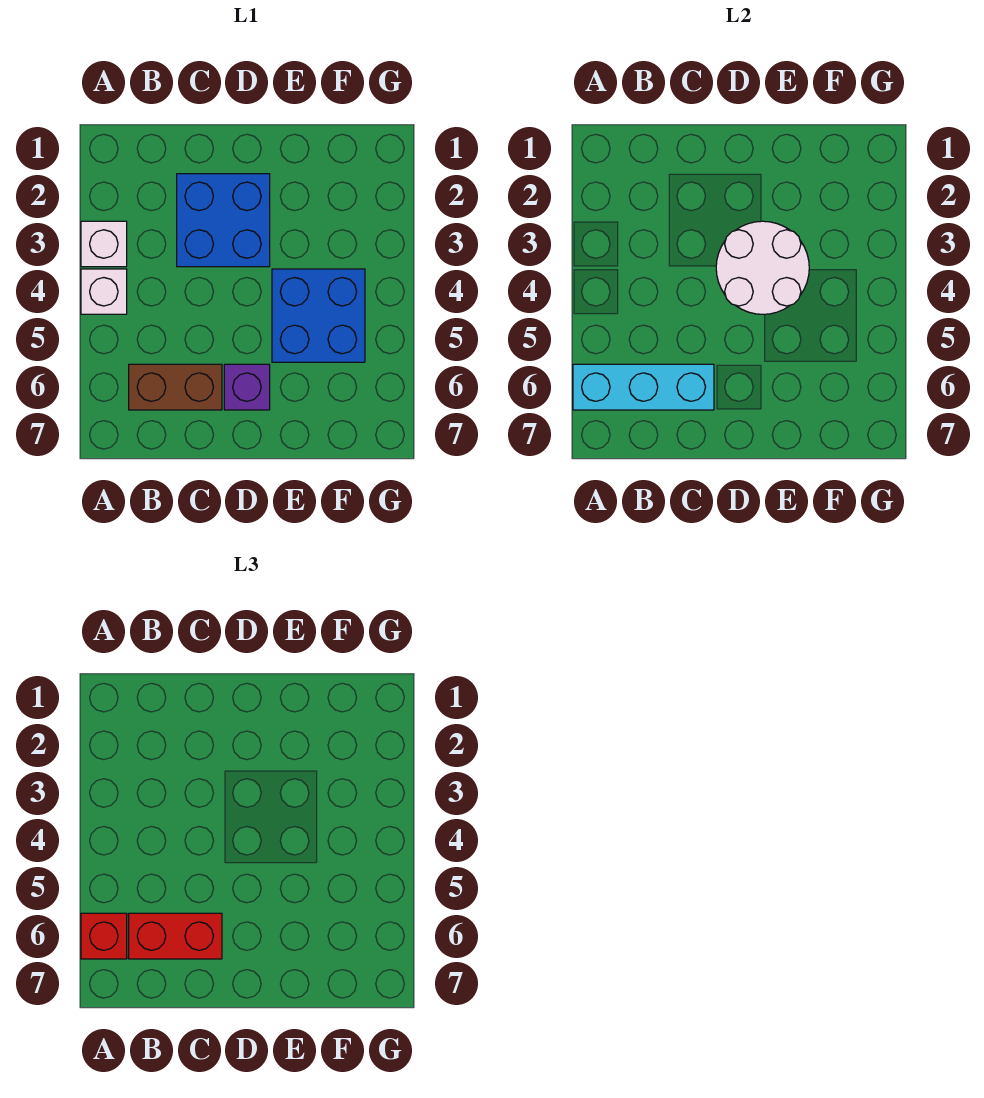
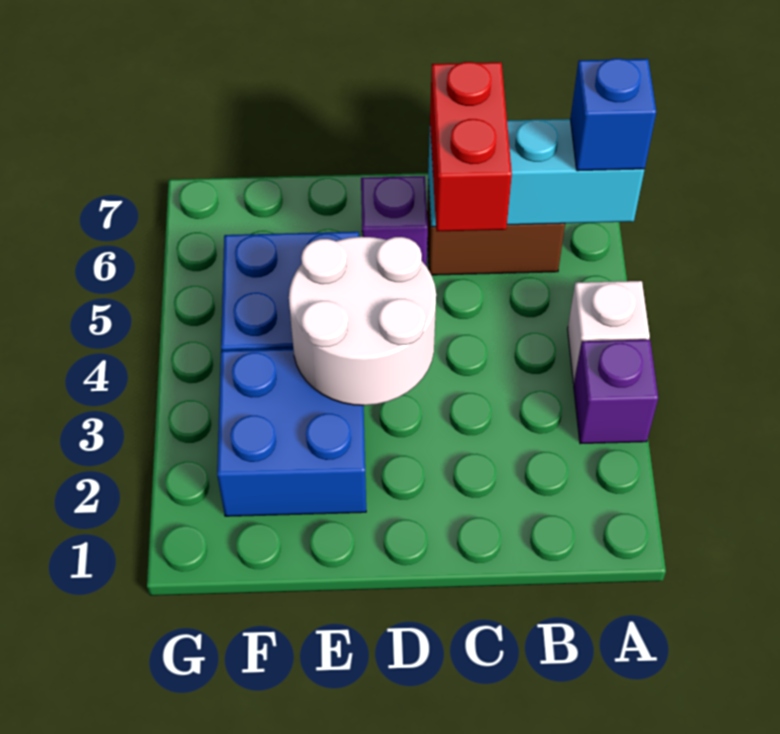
white 1x1 brick [81,221,127,267] -> purple 1x1 brick [574,340,658,444]
red 1x1 brick [81,913,127,959] -> blue 1x1 brick [570,59,656,171]
red 1x2 brick [129,913,222,959] -> red 1x2 brick turned to [430,62,512,231]
blue 2x2 brick [177,174,270,267] -> blue 2x2 brick moved to [217,349,366,516]

